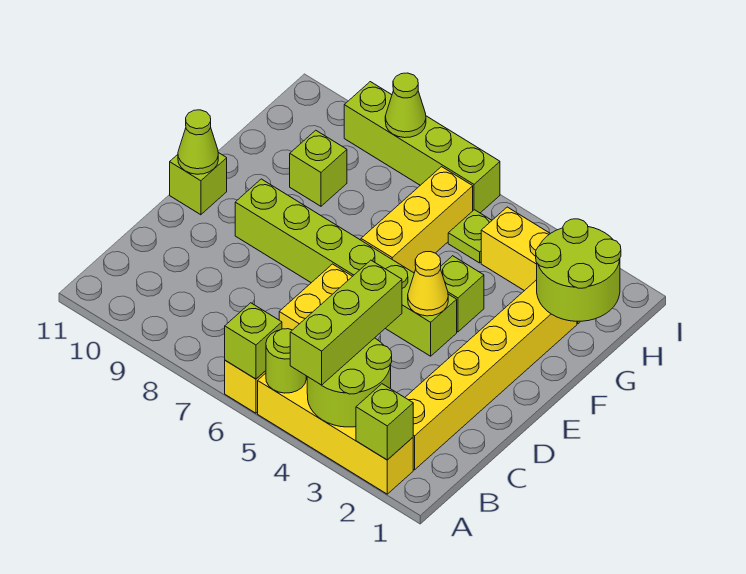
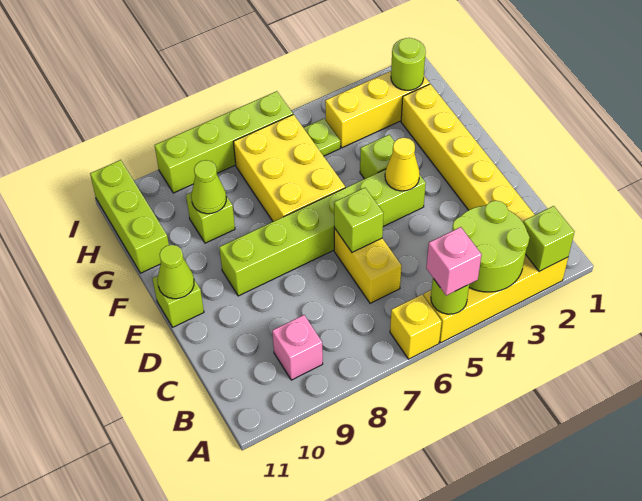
lime 1x3 brick [290,260,402,385] -> lime 1x3 brick moved to [90,160,169,273]
none -> pink 1x1 brick [426,227,482,295]
lime 1x1 brick [225,303,282,379] -> lime 1x1 brick moved to [334,188,383,252]
none -> pink 1x1 brick [272,315,323,380]
yellow 1x3 brick [361,167,473,273] -> yellow 2x3 brick [234,115,345,222]
lime 2x2 round brick [536,219,621,321] -> lime 1x1 round brick [391,38,426,90]
lime 1x1 cone [385,73,426,138] -> lime 1x1 cone moved to [191,160,226,214]

